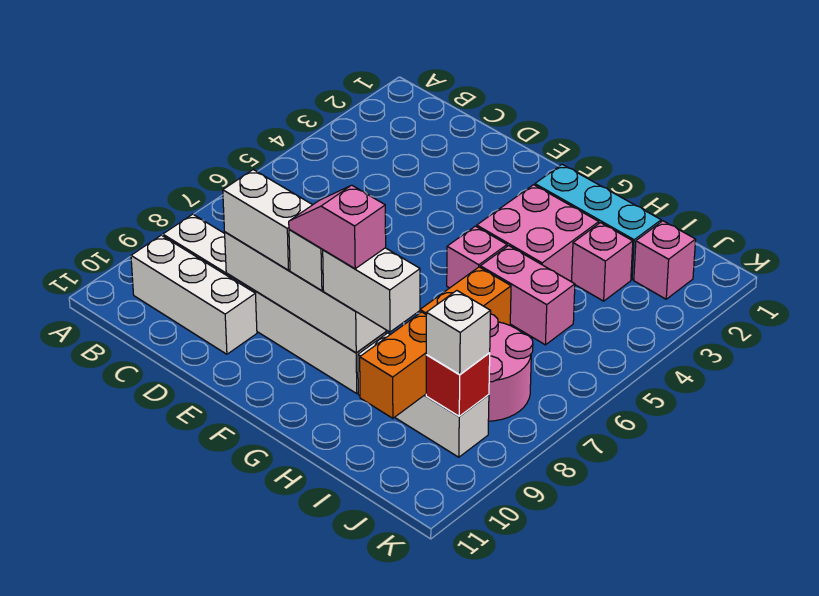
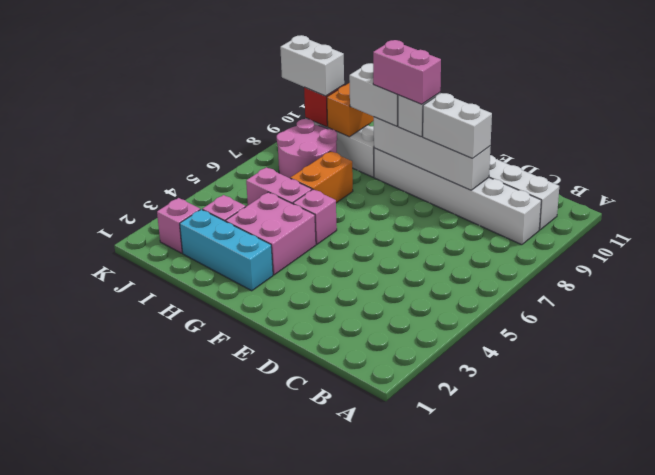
pink 1x2 slope [289,185,386,269] -> pink 1x2 brick [373,40,441,104]
white 1x1 brick [426,291,491,375] -> white 1x2 brick [280,35,344,96]

